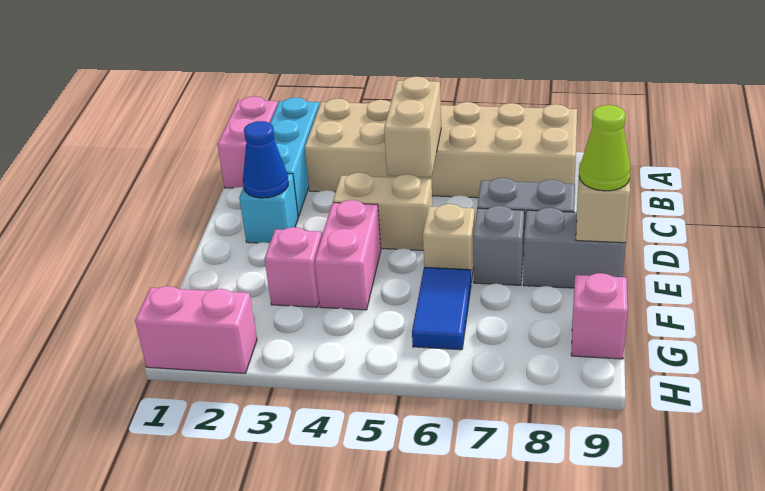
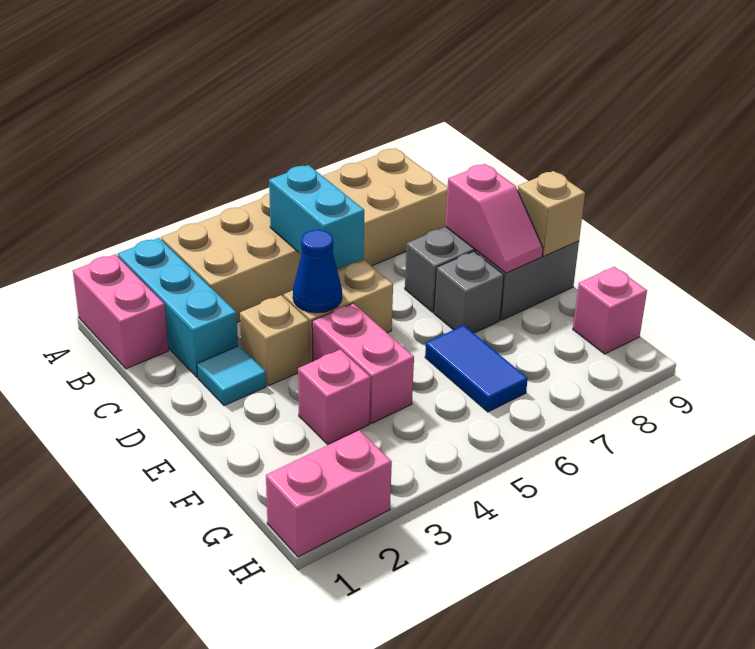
tan 1x2 brick [384,77,441,177] -> cyan 1x2 brick [269,165,364,270]
cyan 1x1 brick [239,174,298,243] -> cyan 1x1 tile [197,346,266,406]
blue 1x1 cone [243,121,288,198] -> blue 1x1 cone moved to [293,230,342,313]
none -> pink 1x2 slope [445,164,543,273]
tan 1x1 brick [423,204,475,282] -> tan 1x1 brick moved to [240,295,309,386]
lime 1x1 cone [579,105,631,191] -> none

